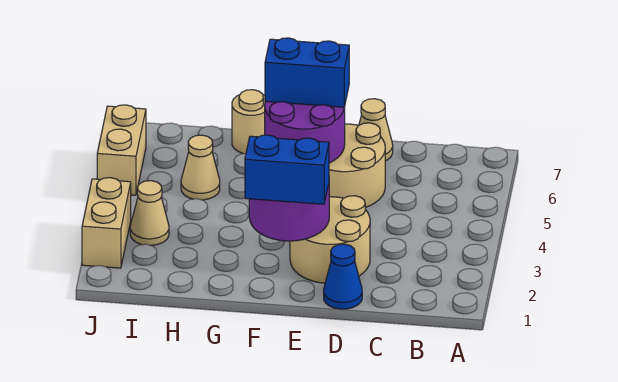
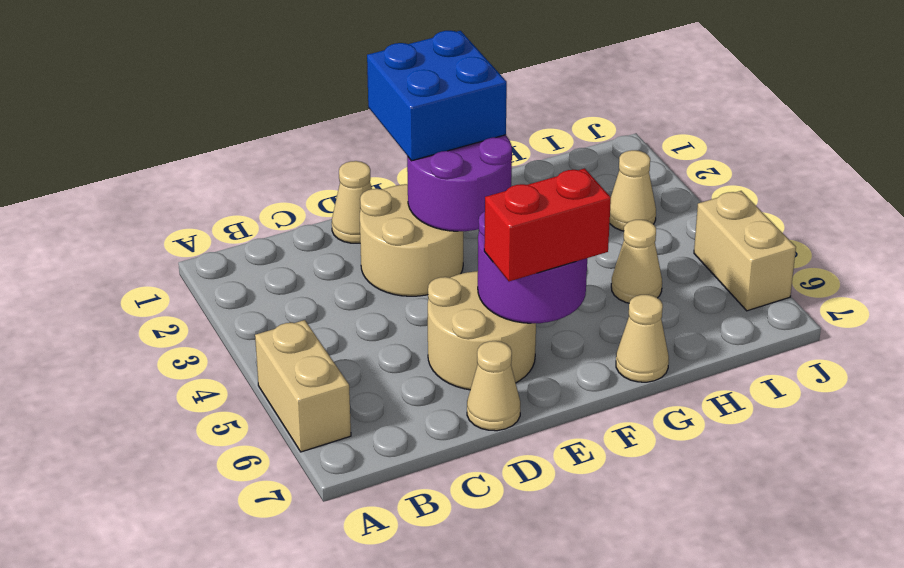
blue 1x1 cone [324,244,362,309] -> tan 1x1 cone [332,161,372,243]
blue 1x2 brick [245,135,329,204] -> blue 2x2 brick [367,31,507,161]
blue 1x2 brick [265,38,349,107] -> red 1x2 brick [484,168,611,281]
tan 1x1 round brick [232,90,265,154] -> tan 1x1 cone [616,295,669,382]
tan 1x2 brick [82,178,131,268] -> tan 1x2 brick moved to [255,320,351,452]

